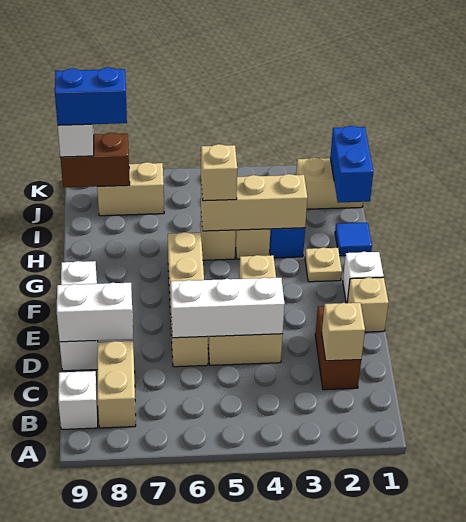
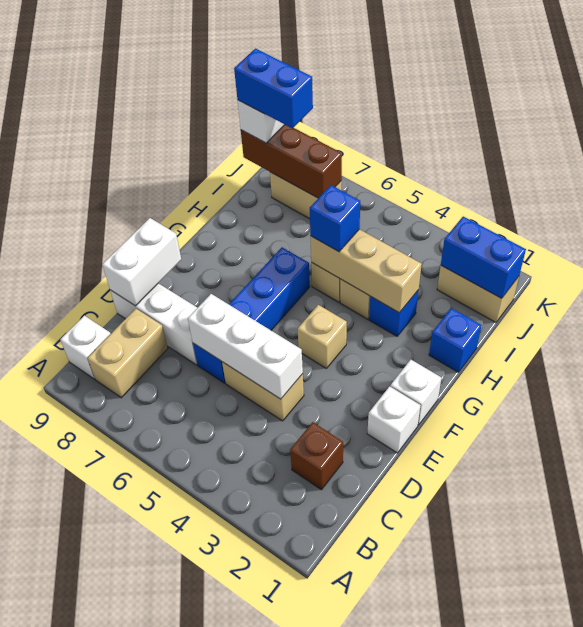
brown 1x2 brick [315,306,361,390] -> brown 1x1 brick [290,422,343,490]
tan 1x1 brick [322,303,365,361] -> none
tan 1x4 brick [168,232,208,367] -> blue 1x4 brick [193,247,310,383]
white 1x2 brick [57,283,133,342] -> white 1x2 brick turned to [102,218,181,306]
white 1x3 brick [60,261,98,371] -> white 1x3 brick turned to [110,283,197,365]
tan 1x1 brick [347,277,388,332] -> white 1x1 brick [367,386,420,453]
tan 1x1 plate [305,247,342,282] -> none
blue 1x1 tile [335,223,372,256] -> blue 1x1 brick [429,308,482,372]
tan 1x1 brick [201,144,237,201] -> blue 1x1 brick [310,185,360,252]
blue 1x2 brick [330,126,373,203] -> blue 1x2 brick turned to [441,217,526,298]
brown 1x2 brick [60,133,130,187] -> brown 1x3 brick [241,125,342,198]

